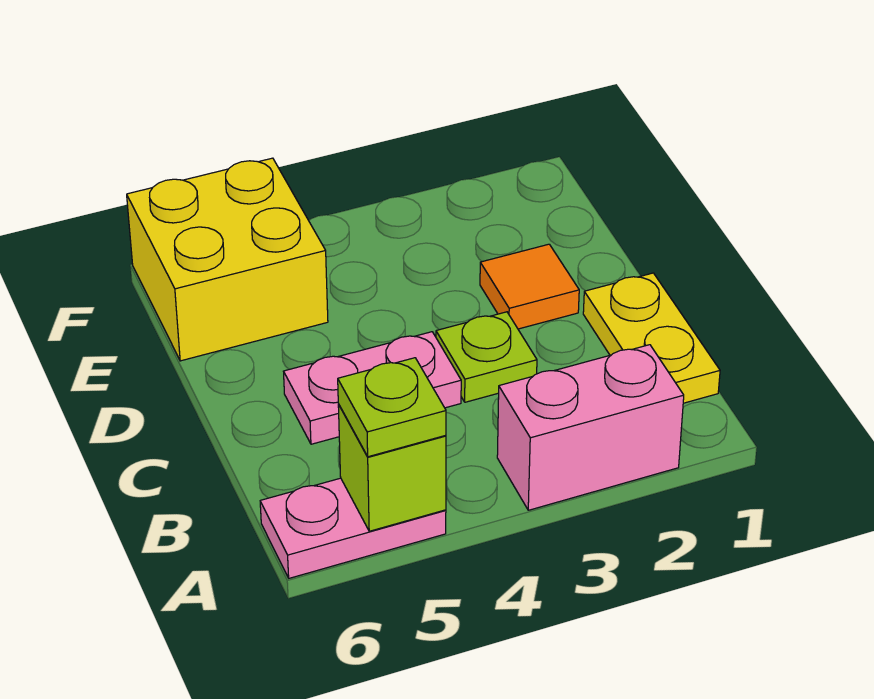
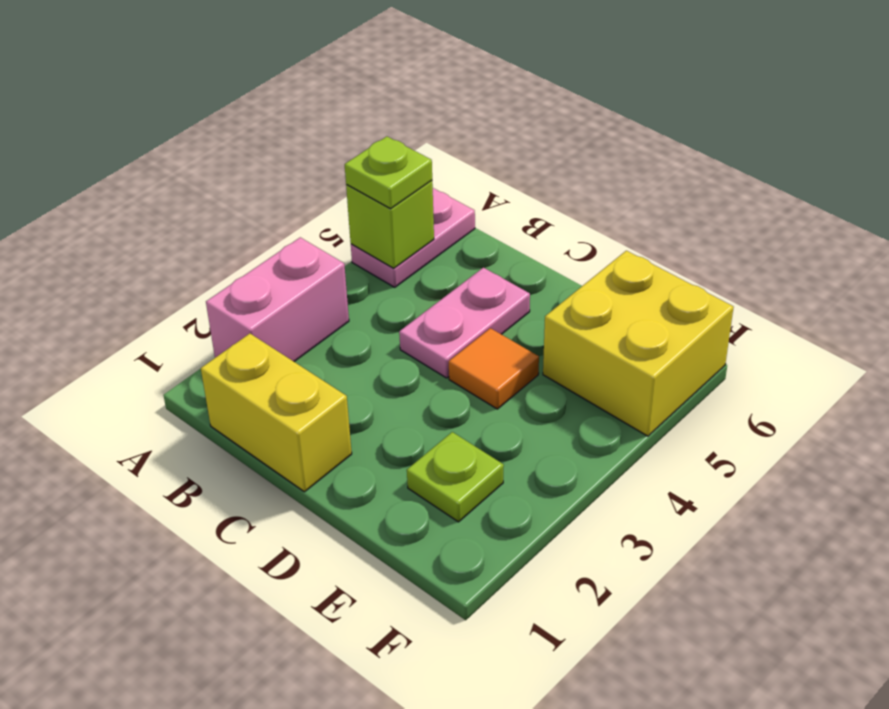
yellow 1x2 plate [583,273,720,403] -> yellow 1x2 brick [201,334,352,492]
lime 1x1 plate [436,312,537,402] -> lime 1x1 plate moved to [407,432,504,522]
orange 1x1 tile [480,244,579,329] -> orange 1x1 tile moved to [449,328,539,409]

